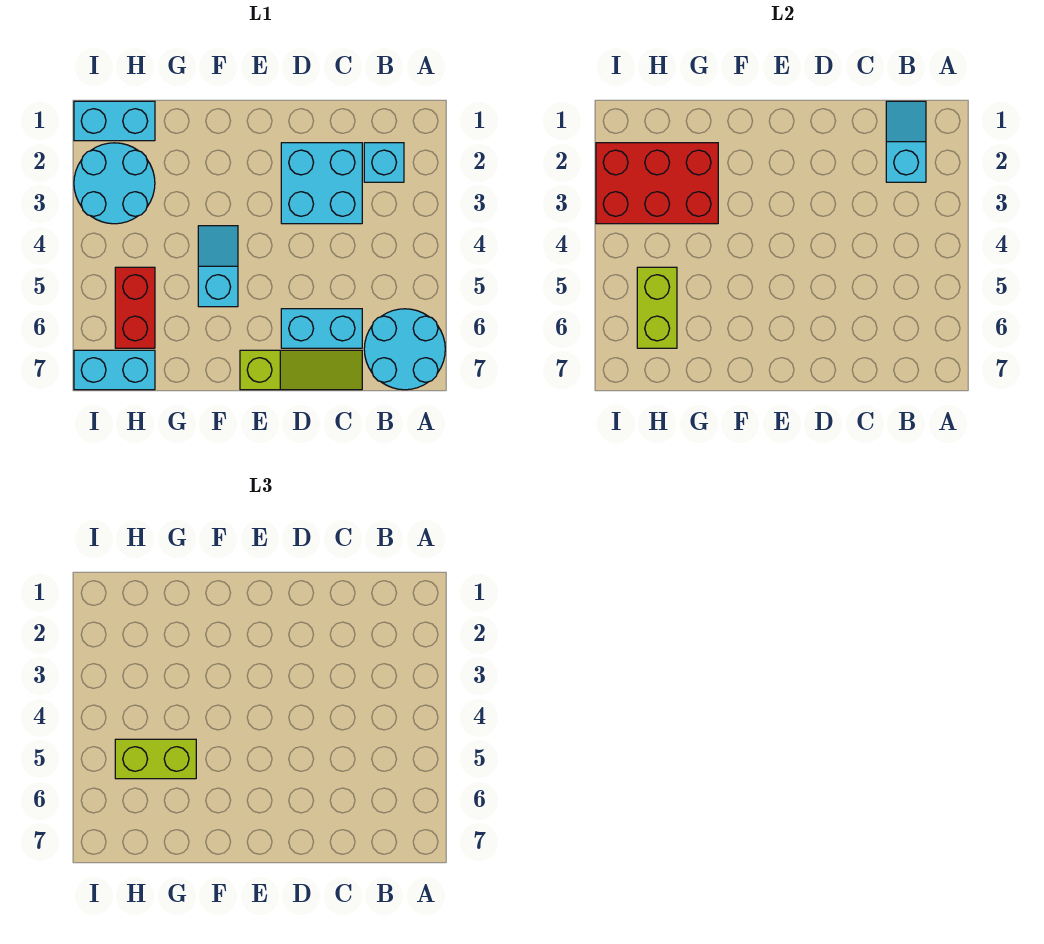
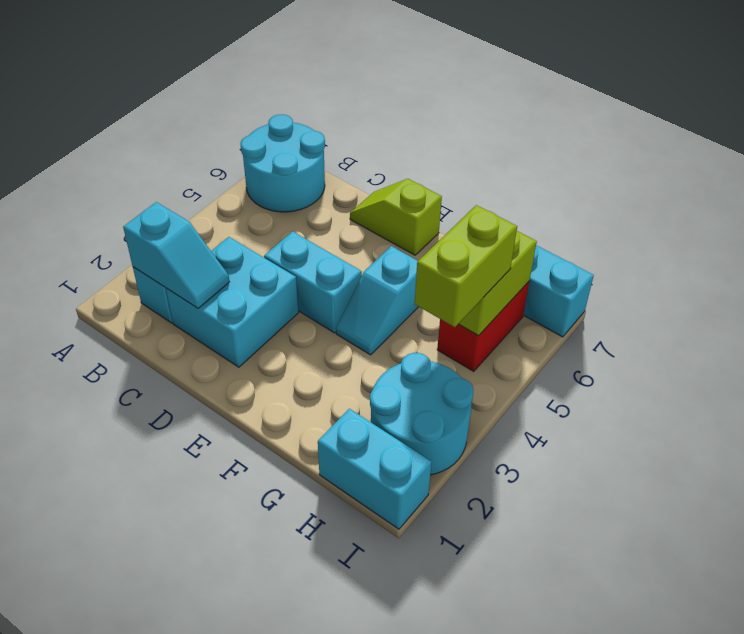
cyan 1x2 slope [886,101,926,182] -> cyan 1x2 slope turned to [123,202,229,308]
cyan 1x2 brick [281,309,362,348] -> cyan 1x2 brick moved to [264,232,362,333]
lime 1x3 slope [240,350,362,390] -> lime 1x2 slope [350,179,442,255]
red 2x3 brick [596,143,718,224] -> none
lime 1x2 brick [115,739,196,779] -> lime 1x2 brick turned to [415,205,517,327]

